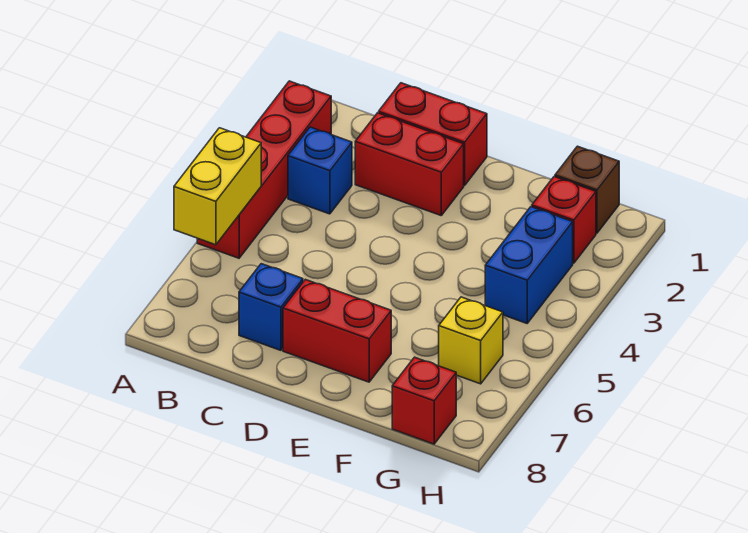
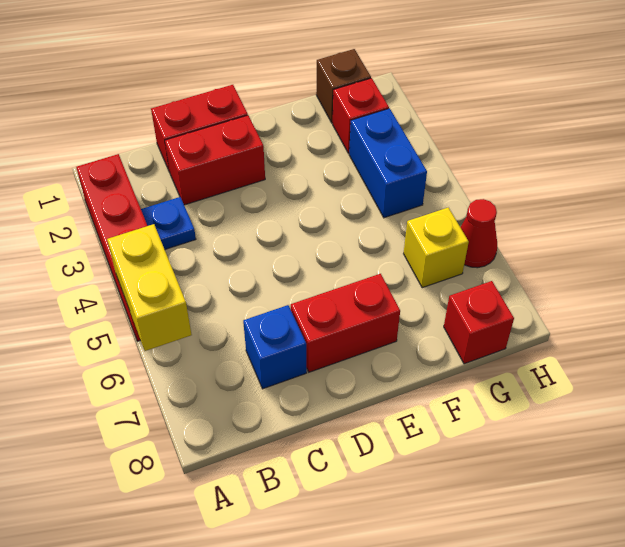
blue 1x1 brick [288,127,352,214] -> blue 1x1 plate [141,197,196,249]
none -> red 1x1 cone [460,199,497,268]

